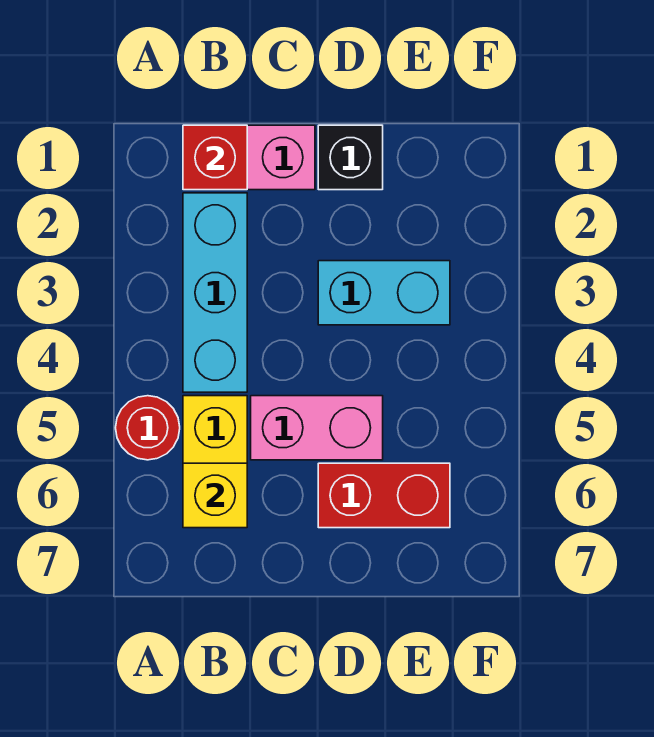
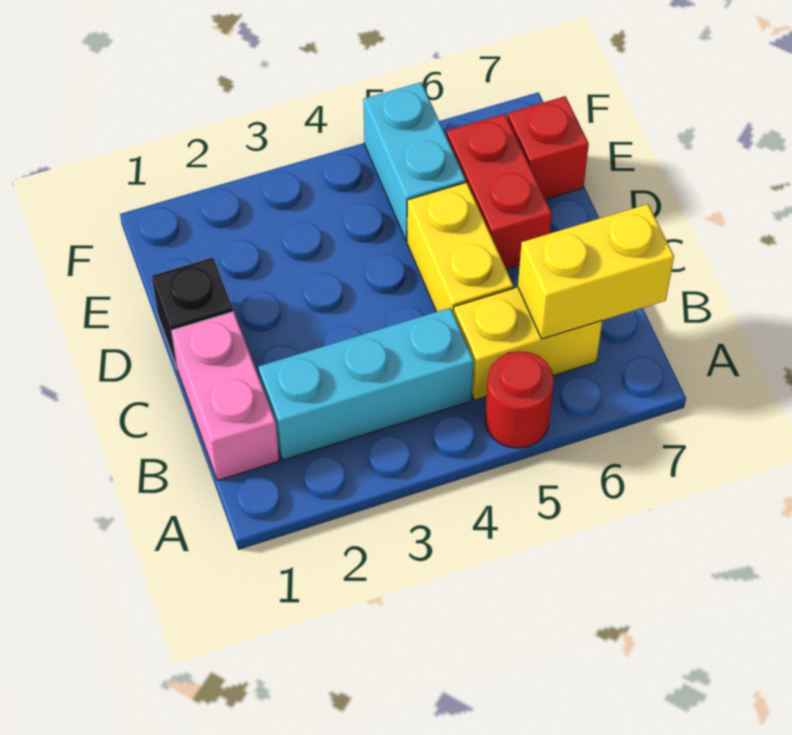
red 1x1 brick [183,125,247,190] -> red 1x1 brick moved to [508,96,589,199]
yellow 1x1 brick [183,463,247,528] -> yellow 1x2 brick [518,204,674,339]
pink 1x2 brick [251,396,383,460] -> yellow 1x2 brick [407,182,513,314]
cyan 1x2 brick [318,261,450,325] -> cyan 1x2 brick moved to [363,82,466,241]

